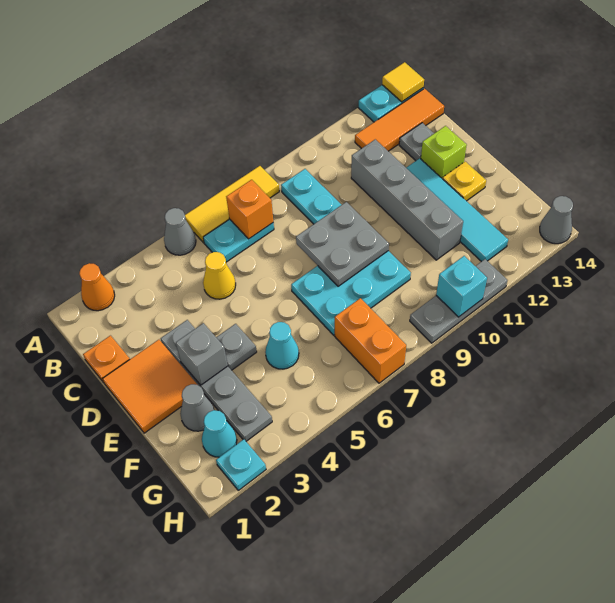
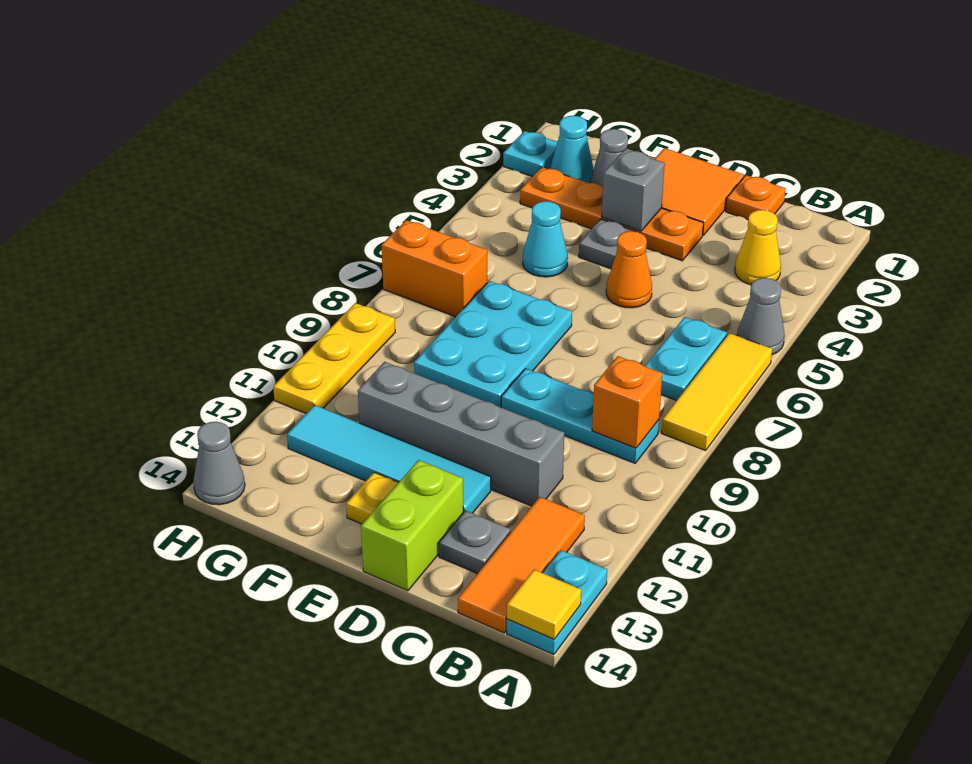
orange 1x1 cone [79,263,115,311] -> orange 1x1 cone moved to [606,231,652,308]
orange 1x1 brick [226,180,273,239] -> orange 1x1 brick moved to [592,356,662,448]
yellow 1x1 cone [203,252,236,299] -> yellow 1x1 cone moved to [735,210,781,285]
grey 1x4 plate [161,320,272,441] -> orange 1x4 plate [520,167,703,261]
grey 2x2 plate [296,202,389,286] -> none
lime 1x1 brick [421,126,467,178] -> lime 1x2 brick [361,460,463,591]
grey 1x3 plate [410,259,507,343] -> yellow 1x3 plate [273,303,395,413]
cyan 1x1 brick [436,256,487,317] -> none

